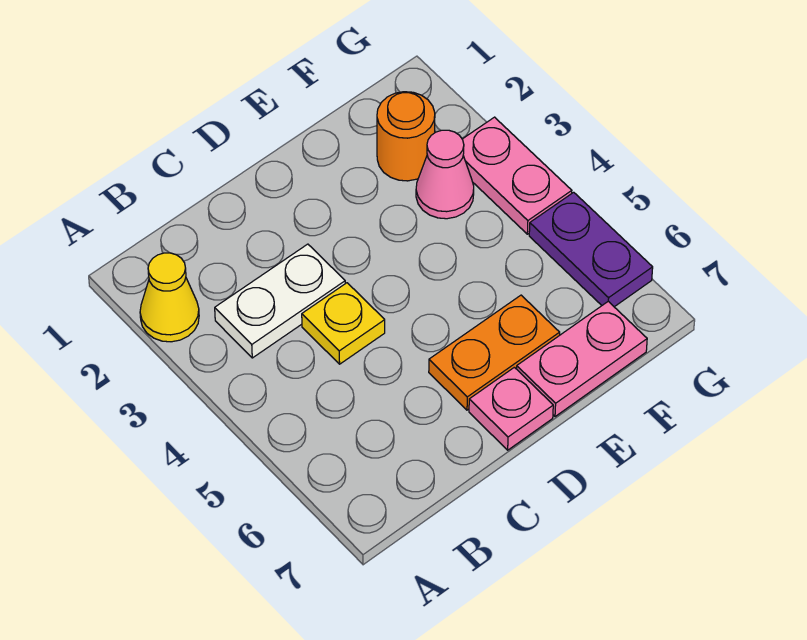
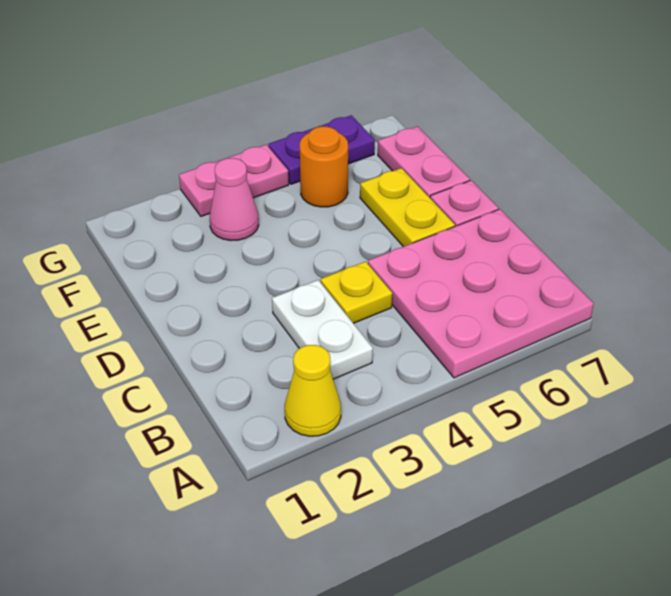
none -> pink 3x3 plate [368,209,594,378]
orange 1x2 plate [429,295,560,410] -> yellow 1x2 plate [360,168,455,247]
orange 1x1 round brick [377,92,435,181] -> orange 1x1 round brick moved to [300,126,348,207]

